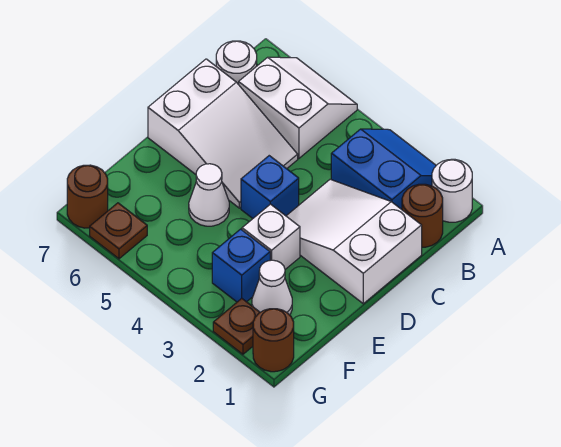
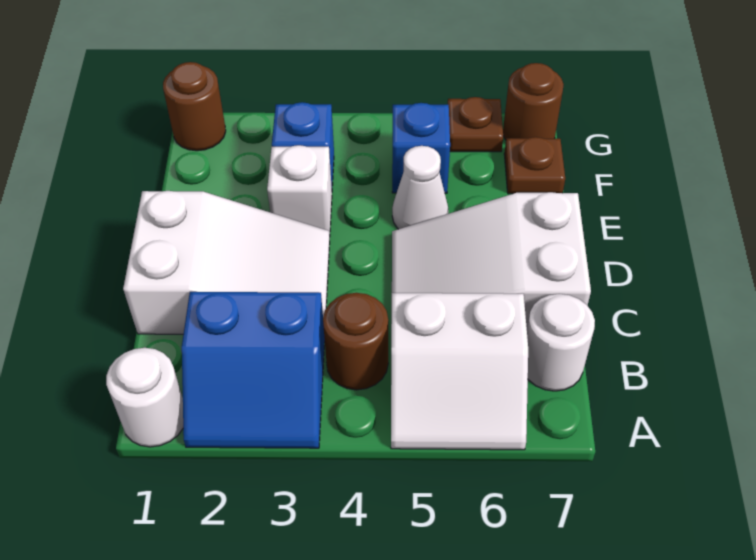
brown 1x1 round brick [402,184,443,247] -> brown 1x1 round brick moved to [323,293,388,390]
blue 1x1 brick [241,156,299,218] -> blue 1x1 brick moved to [392,103,450,193]
white 1x1 cone [252,260,292,315] -> none
brown 1x1 plate [213,299,260,354] -> brown 1x1 plate moved to [504,137,565,194]

